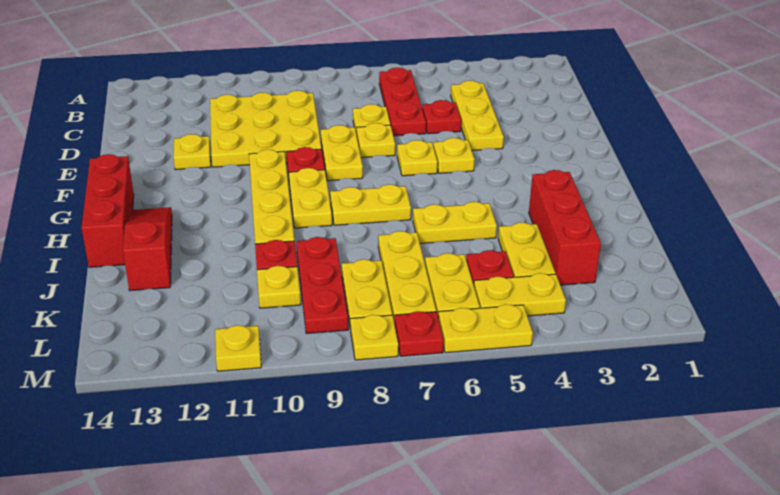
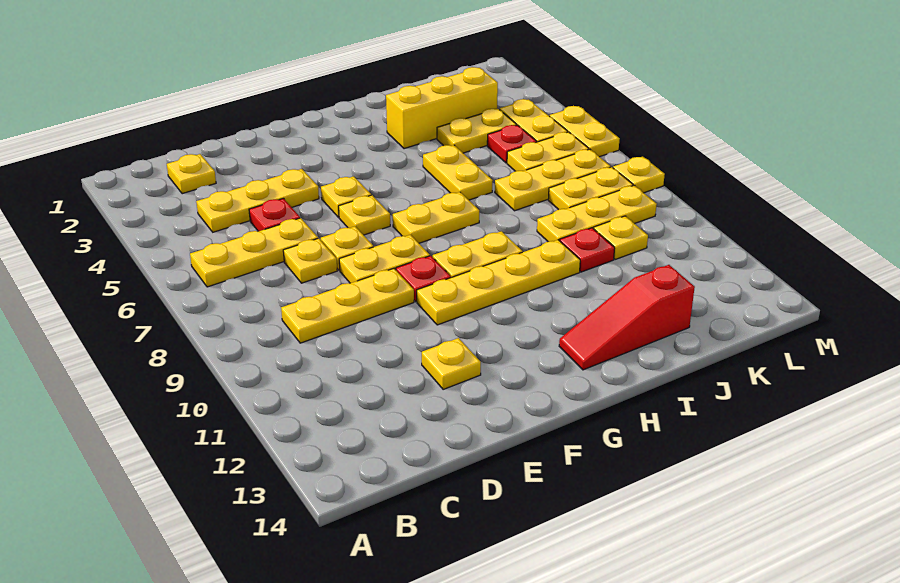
red 1x3 plate [379,68,426,136] -> yellow 1x3 plate [190,218,318,287]
yellow 3x3 plate [210,91,322,167] -> yellow 1x3 plate [281,269,414,343]
red 1x3 brick [82,154,134,267] -> none
yellow 1x2 plate [330,185,411,225] -> yellow 1x2 plate turned to [393,192,479,243]
red 1x3 brick [529,170,601,285] -> yellow 1x3 brick [386,67,498,149]
red 1x3 plate [297,237,348,334] -> yellow 1x3 plate [537,185,657,242]
red 1x1 plate [395,311,443,356] -> none
yellow 1x1 plate [215,325,261,371] -> yellow 1x1 plate moved to [167,154,216,194]

